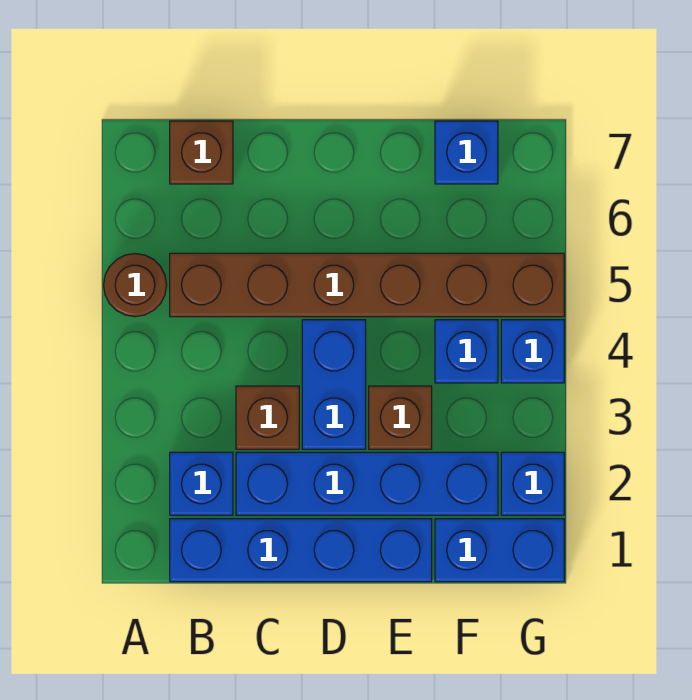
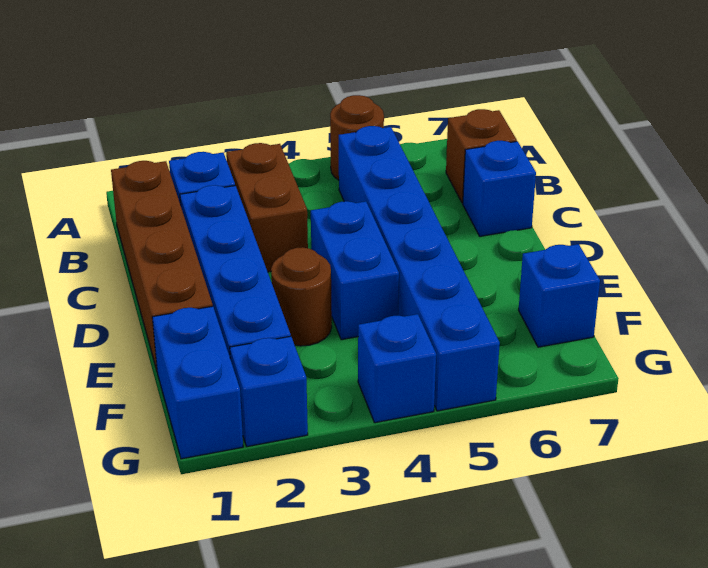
blue 1x4 brick [170,519,432,582] -> brown 1x4 brick [111,161,213,370]
brown 1x6 brick [170,253,564,317] -> blue 1x6 brick [339,126,500,411]
brown 1x1 brick [236,386,299,449] -> brown 1x2 brick [226,143,308,272]
blue 1x2 brick [302,320,366,449] -> blue 1x2 brick turned to [311,201,399,340]
brown 1x1 brick [369,386,432,449] -> brown 1x1 round brick [271,247,332,346]
blue 1x1 brick [435,320,498,383] -> blue 1x1 brick moved to [463,141,536,236]

